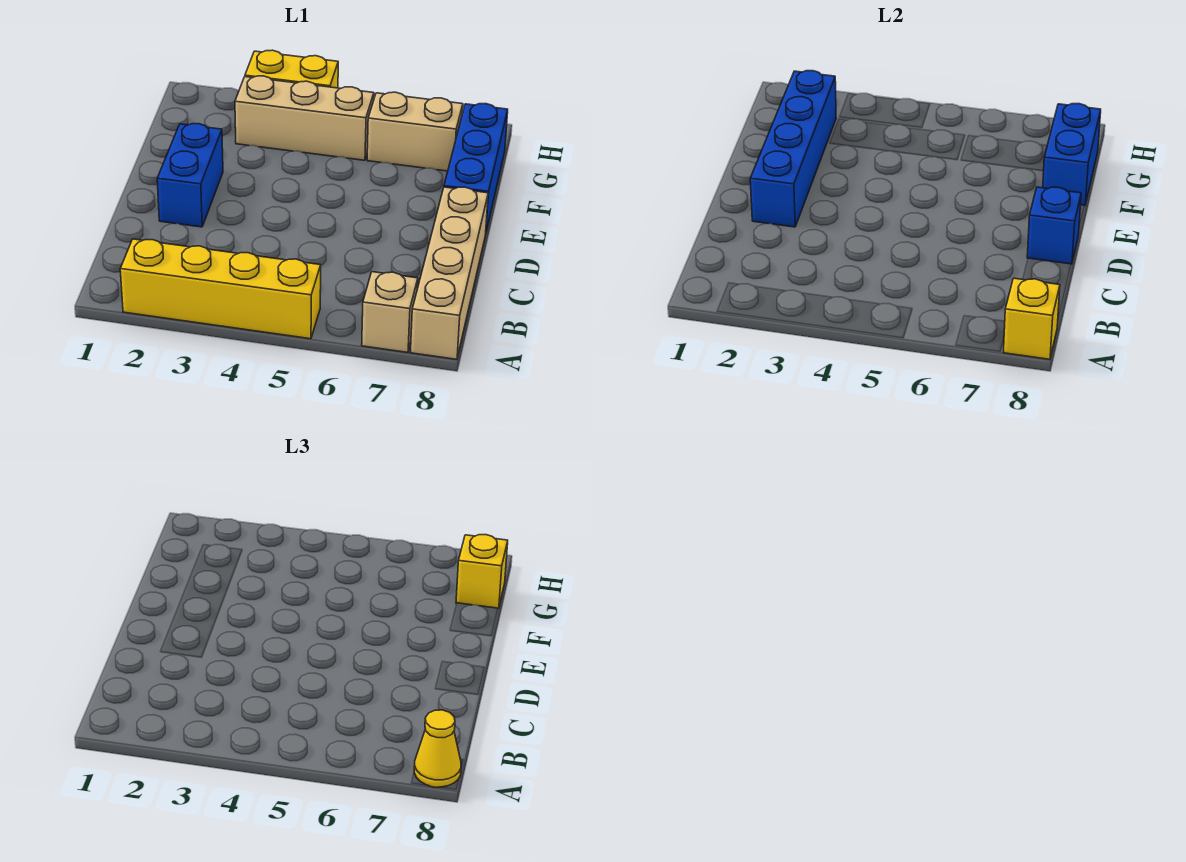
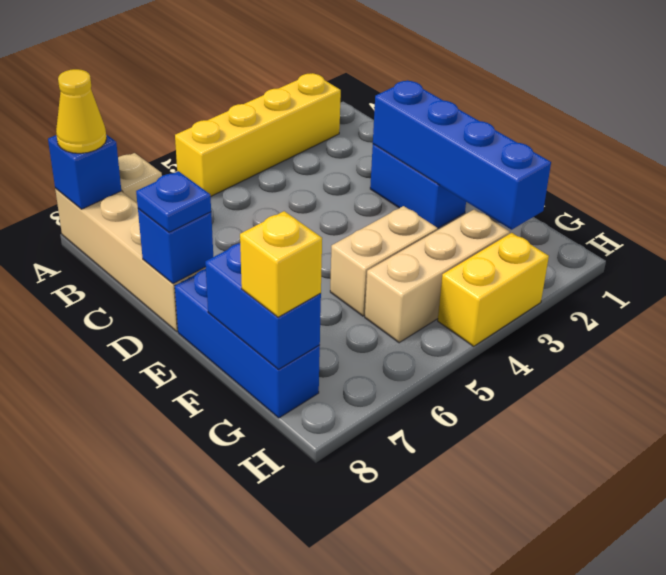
yellow 1x1 brick [1003,278,1060,359] -> blue 1x1 brick [48,134,121,209]
none -> blue 1x1 plate [136,171,211,232]
tan 1x2 brick [367,92,463,171] -> tan 1x2 brick moved to [330,206,438,316]

